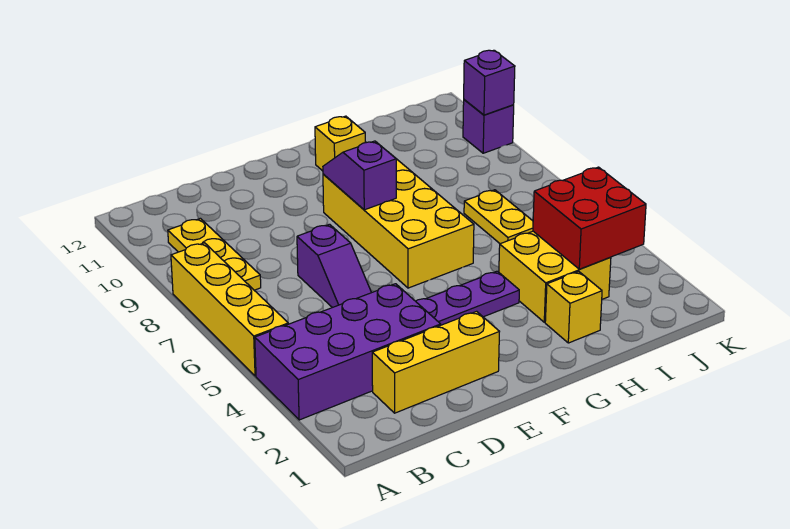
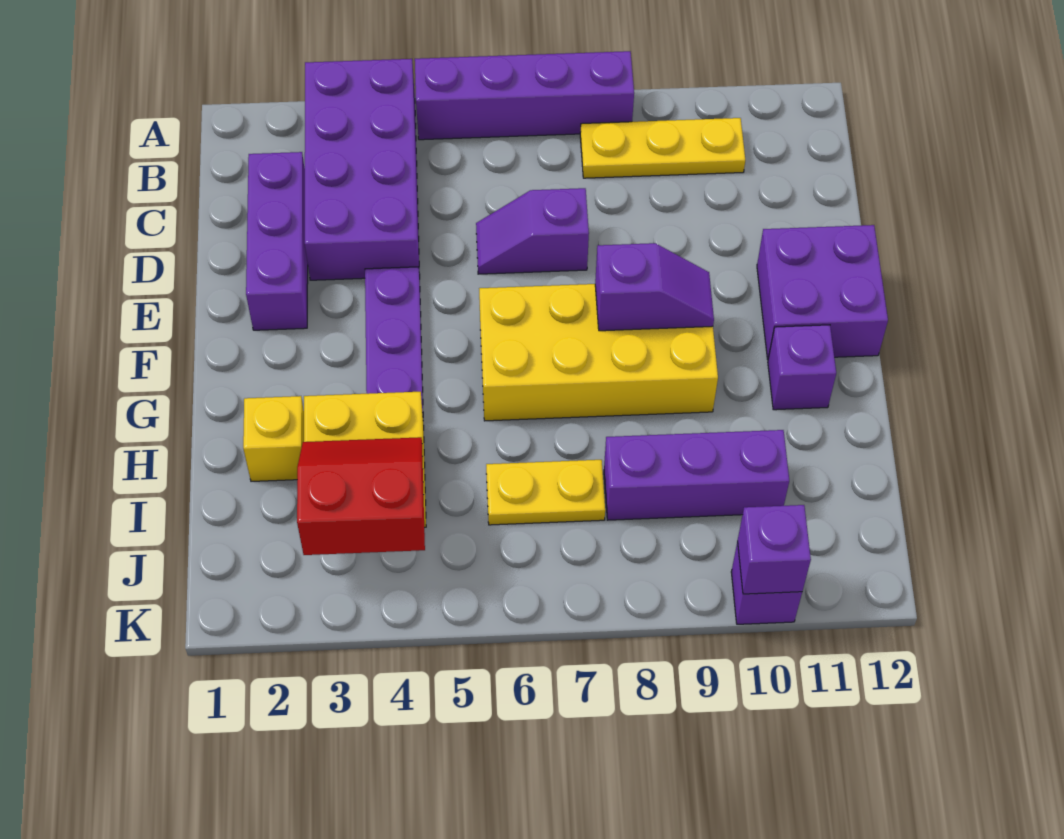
yellow 1x4 brick [171,243,288,376] -> purple 1x4 brick [415,51,634,140]
yellow 1x3 brick [372,311,499,413] -> purple 1x3 brick [246,152,308,330]
none -> purple 2x2 brick [757,225,888,359]
yellow 1x1 brick [315,116,366,171] -> purple 1x1 brick [768,325,836,410]
red 2x2 brick [533,167,646,269] -> red 2x2 slope [297,437,425,555]
none -> purple 1x3 brick [604,430,789,520]

